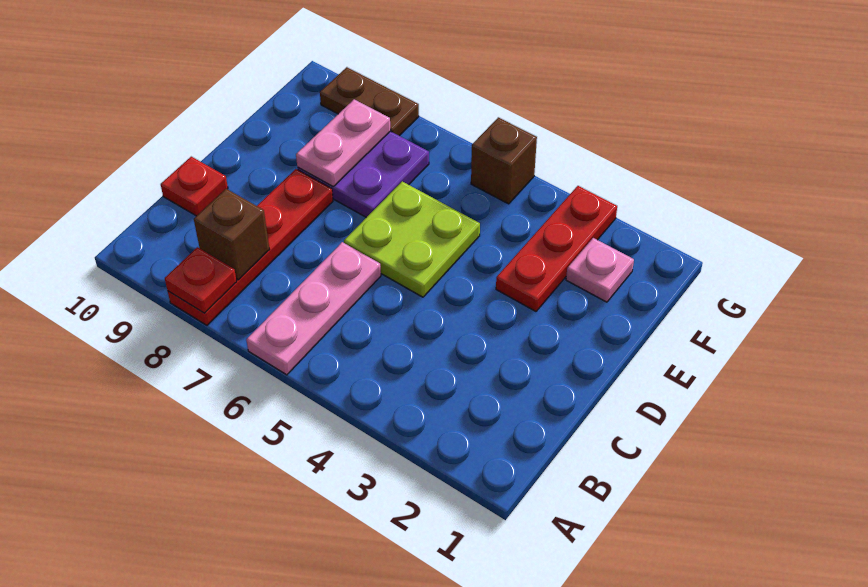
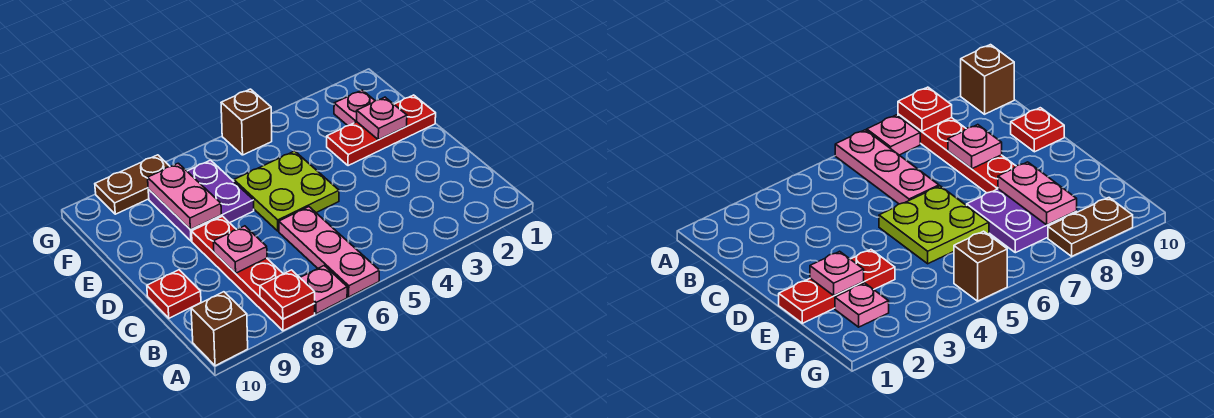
none -> pink 1x1 plate [300,266,347,314]
brown 1x1 brick [194,189,270,280] -> brown 1x1 brick moved to [191,292,248,366]
none -> pink 1x1 plate [213,226,267,273]
none -> pink 1x1 plate [357,97,407,140]
red 1x3 plate [496,186,617,311] -> red 1x3 plate turned to [327,95,436,166]

